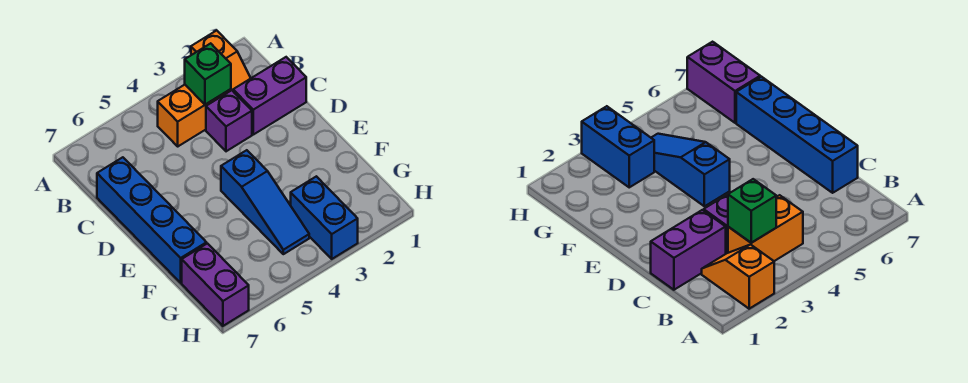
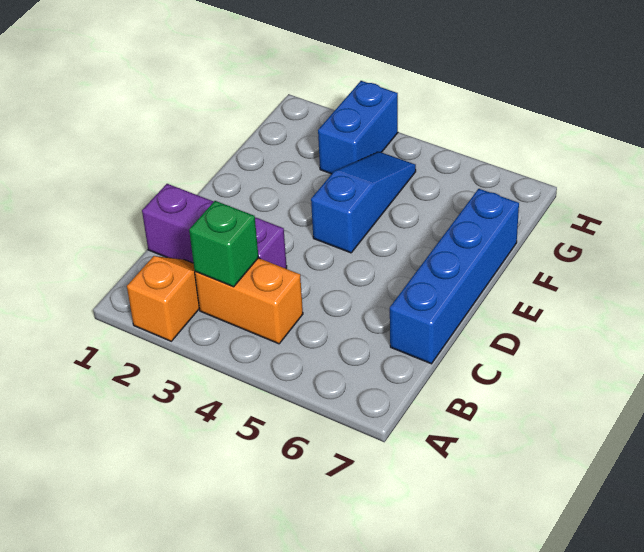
purple 1x2 brick [182,243,249,326] -> none

